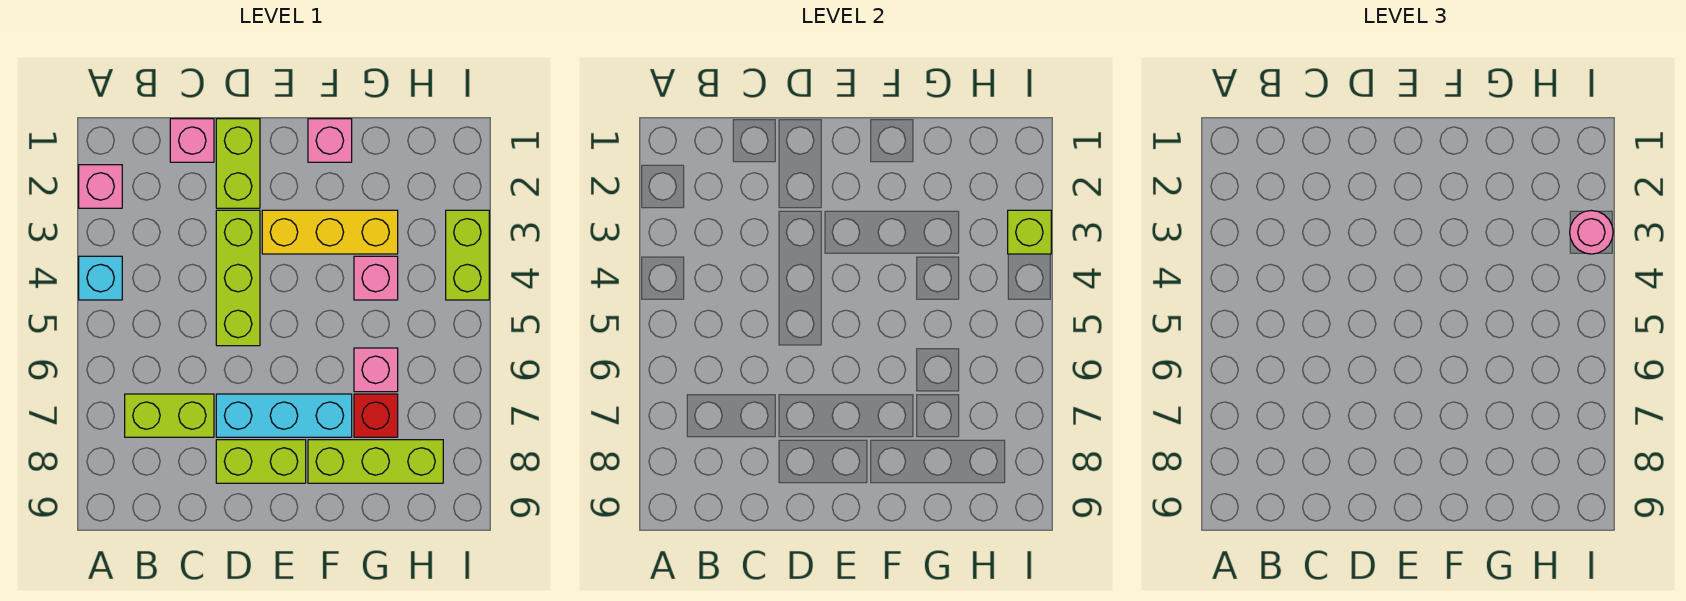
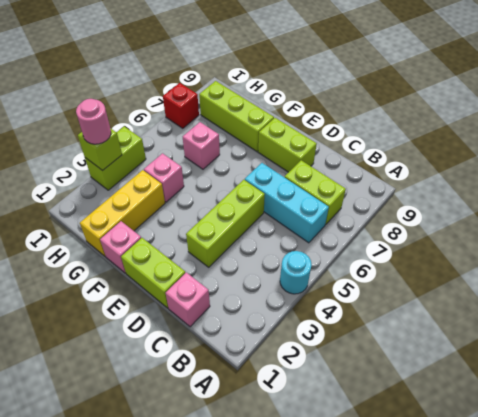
pink 1x1 brick [79,165,122,208] -> none
cyan 1x1 brick [79,256,122,300] -> cyan 1x1 round brick [280,251,312,294]
lime 1x2 brick [216,119,260,208] -> lime 1x2 brick turned to [121,238,185,308]
cyan 1x3 brick [216,394,352,437] -> cyan 1x3 brick moved to [245,163,329,243]
yellow 1x3 brick [262,210,398,254] -> yellow 1x3 brick turned to [80,170,165,256]
red 1x1 brick [354,394,398,437] -> red 1x1 brick moved to [163,83,199,128]

